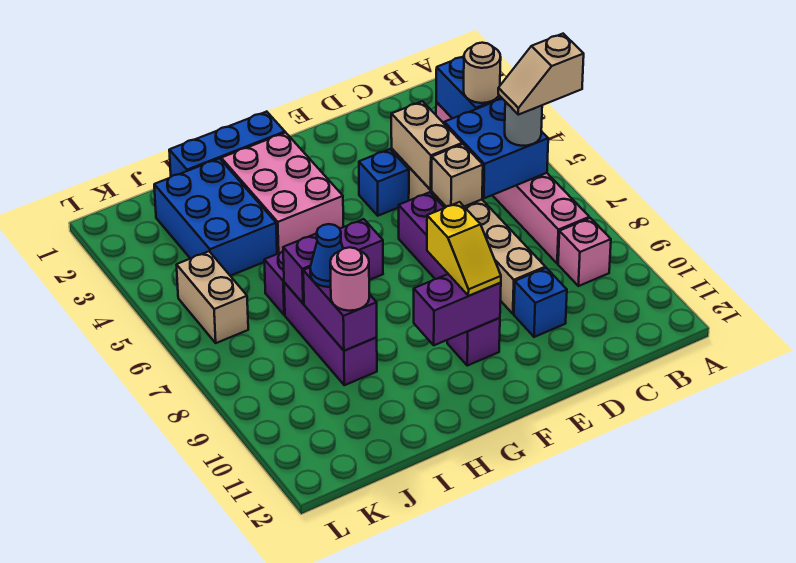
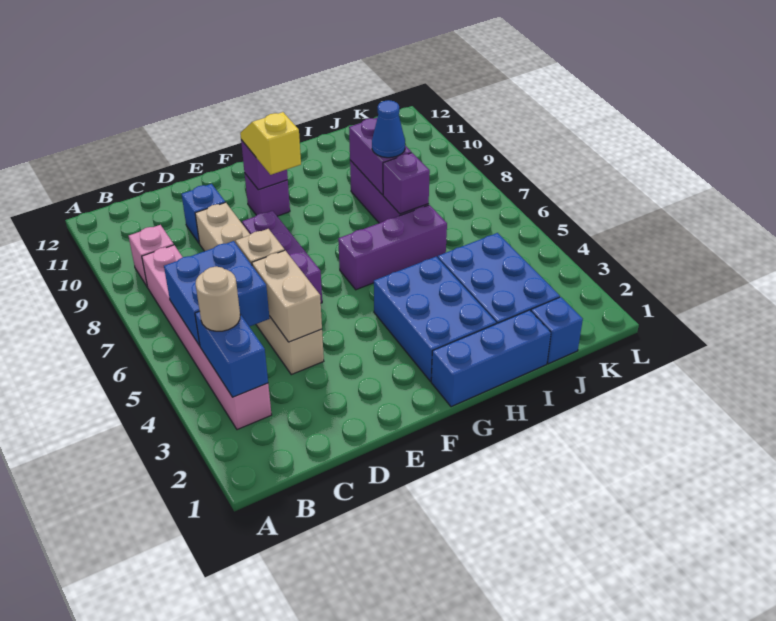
tan 1x2 slope [498,34,584,115] -> none
grey 1x1 round brick [505,102,542,146] -> none
blue 1x1 brick [359,149,409,216] -> blue 1x1 brick moved to [531,297,583,364]
purple 1x2 brick [414,274,501,345] -> purple 1x1 brick [241,140,288,190]
pink 2x3 brick [221,133,343,254] -> blue 2x3 brick [374,257,496,381]
pink 1x1 round brick [330,247,369,311] -> none
tan 1x2 brick [177,251,248,343] -> none

